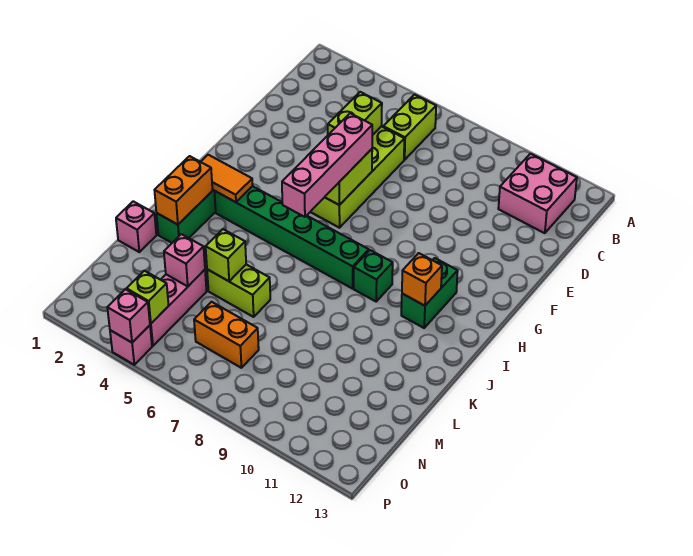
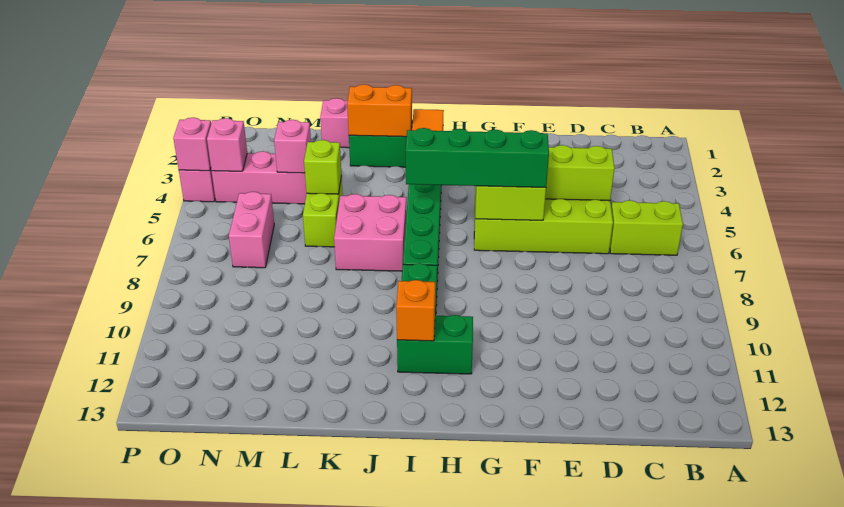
pink 2x2 brick [498,154,577,233] -> pink 2x2 brick moved to [334,194,406,271]
pink 1x4 brick [282,113,372,217] -> green 1x4 brick [406,128,549,187]
orange 1x2 brick [194,302,259,368] -> pink 1x2 brick [229,192,274,268]
lime 1x1 brick [126,271,169,324] -> pink 1x1 brick [207,118,247,171]

